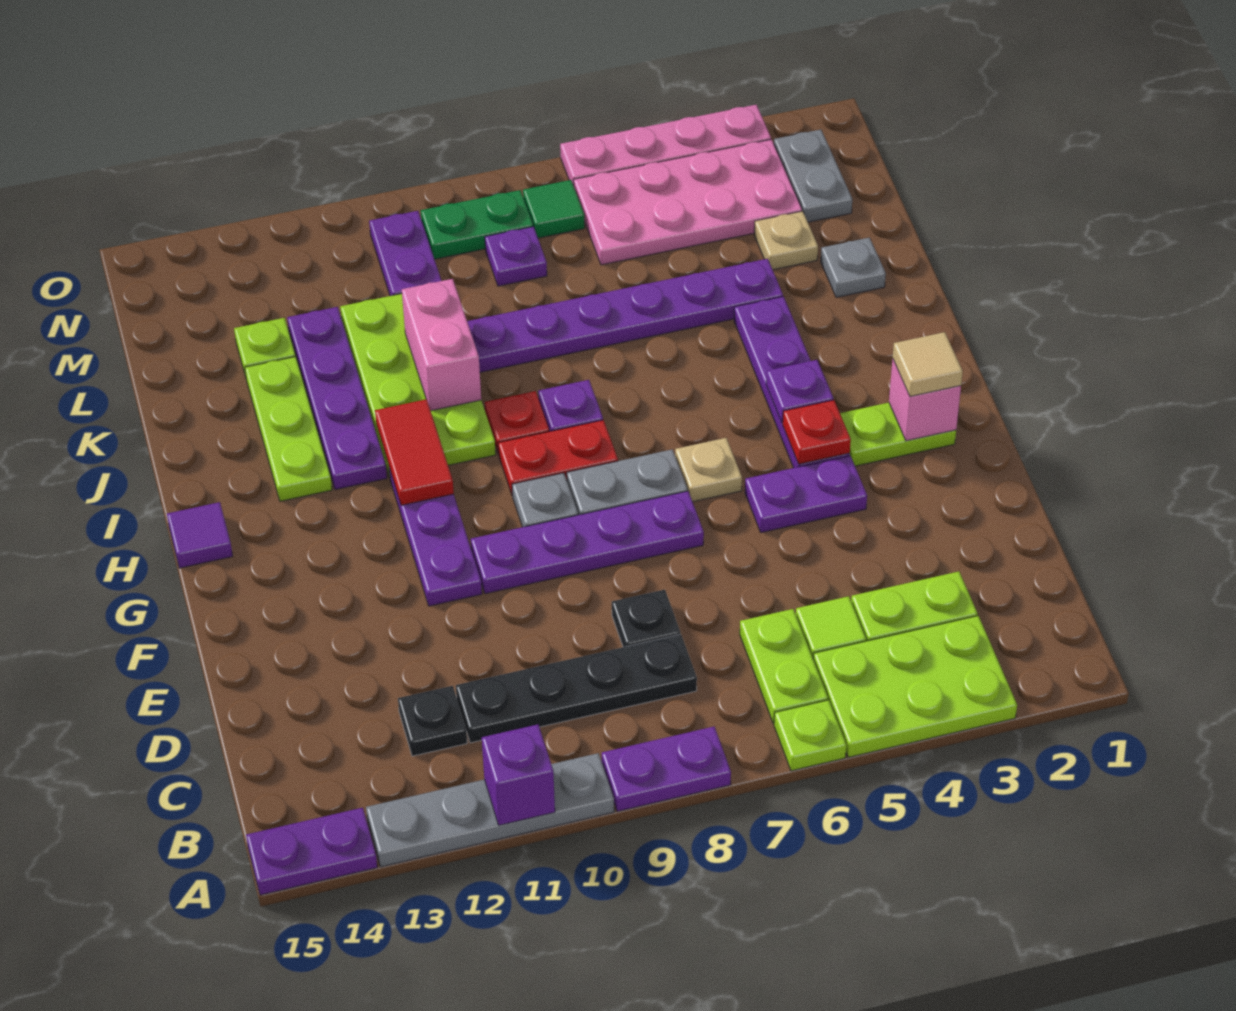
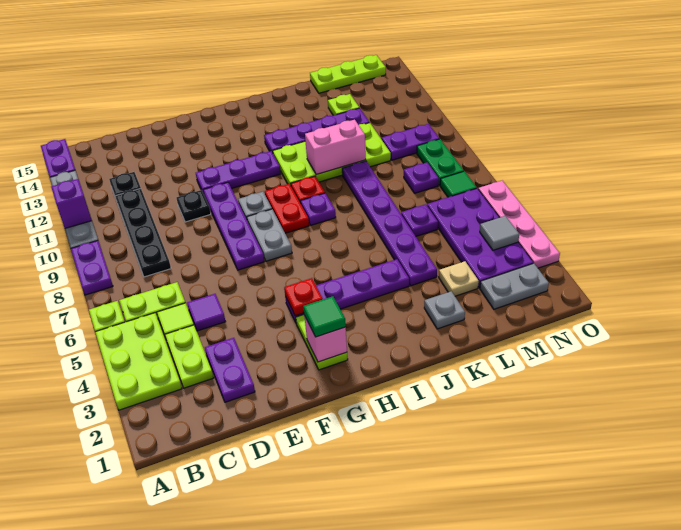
black 1x1 plate [612,590,680,647] -> black 1x1 plate moved to [177,190,211,222]
purple 1x2 plate [745,456,867,533] -> purple 1x2 plate moved to [205,338,255,402]
tan 1x1 tile [893,332,963,396] -> green 1x1 tile [303,296,346,337]
tan 1x1 plate [675,438,742,502] -> none
purple 1x1 plate [766,360,833,423] -> purple 1x1 plate moved to [401,204,438,236]
red 1x2 tile [375,399,454,505] -> none
purple 1x1 tile [167,502,233,568] -> purple 1x1 tile moved to [187,294,226,331]
lime 1x3 plate [245,357,332,501] -> lime 1x3 plate moved to [310,55,386,93]
pink 2x4 plate [574,139,802,265] -> purple 2x4 plate [427,188,533,288]
none -> grey 1x1 tile [480,216,519,250]

